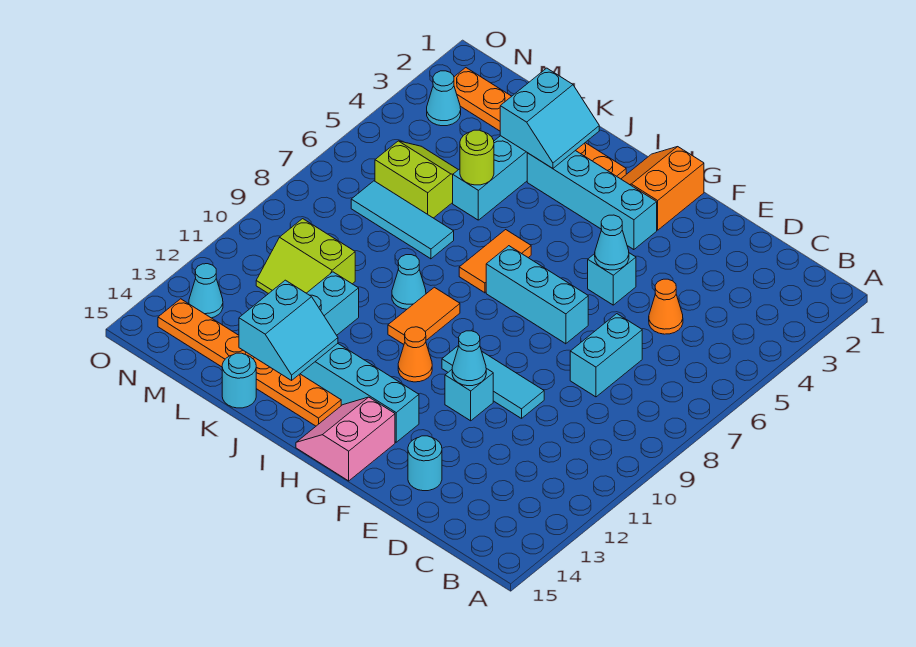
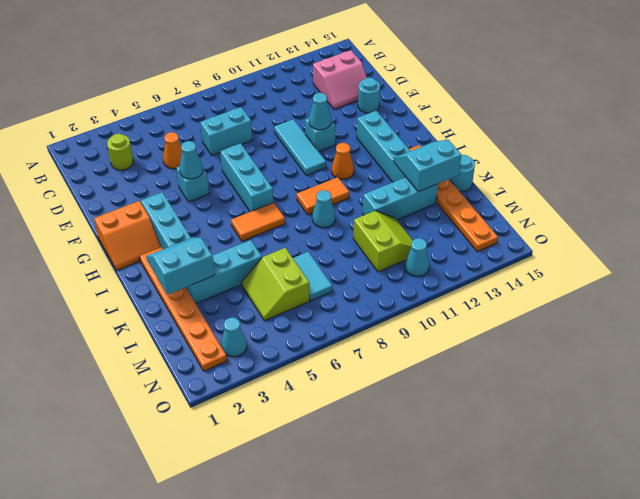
pink 2x2 slope [296,397,395,481] -> pink 2x2 slope moved to [313,50,367,109]
lime 1x1 round brick [460,130,494,185] -> lime 1x1 round brick moved to [107,134,133,170]
cyan 1x3 tile [351,181,454,259] -> cyan 1x2 tile [293,252,332,301]
cyan 1x1 cone [189,264,223,318] -> cyan 1x1 cone moved to [405,238,429,276]

